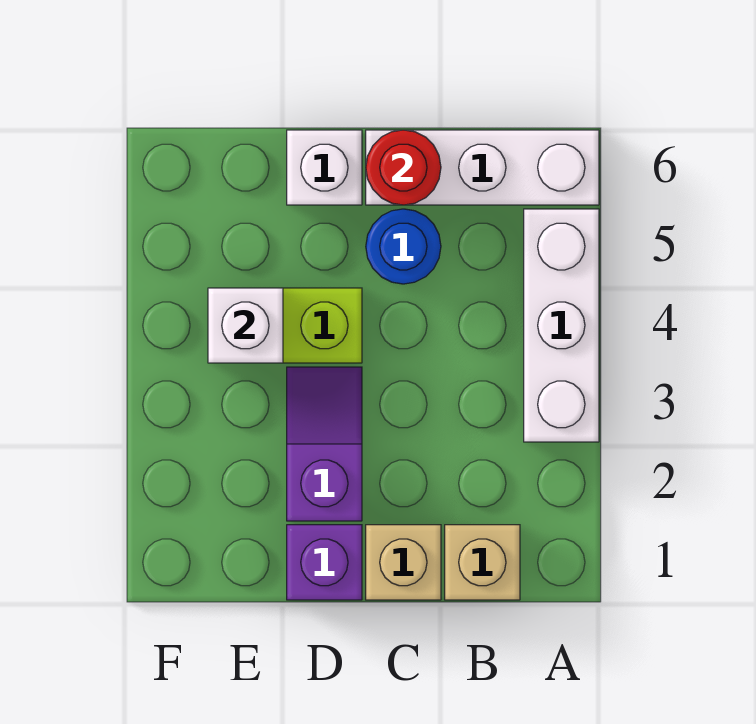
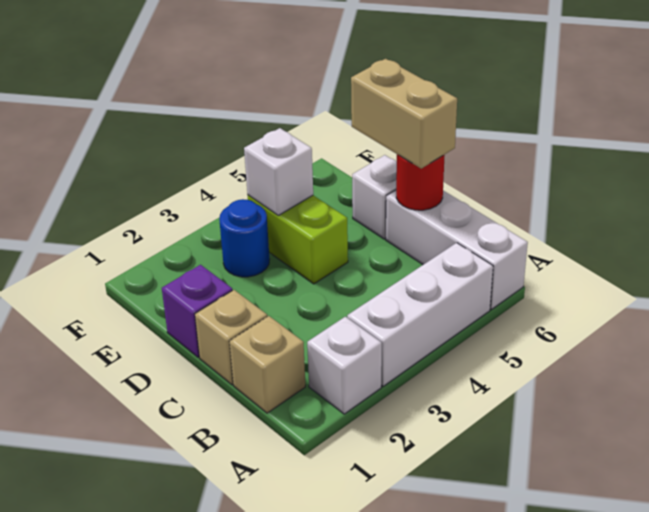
none -> white 1x1 brick [307,317,382,414]
blue 1x1 round brick [366,209,441,284] -> blue 1x1 round brick moved to [219,199,270,277]
none -> tan 1x2 brick [351,59,457,168]
purple 1x2 slope [287,367,362,521] -> none

